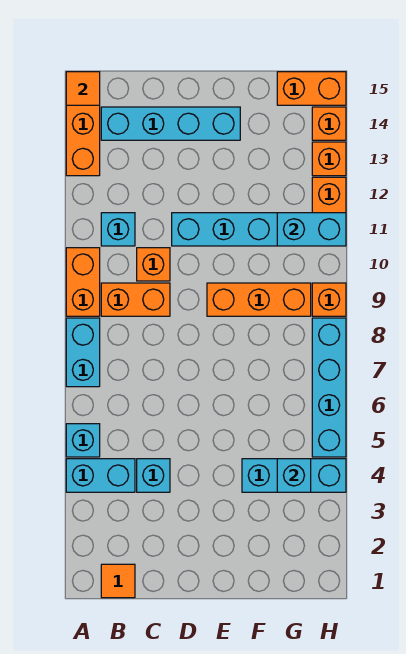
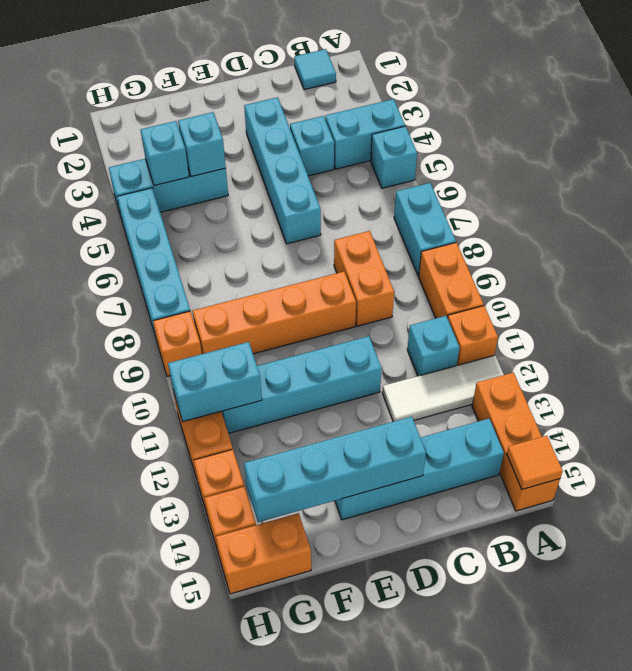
none -> white 1x3 tile [382,355,504,422]
orange 1x1 tile [101,564,135,598] -> cyan 1x1 tile [294,49,336,90]
orange 1x2 brick [101,283,170,316] -> orange 1x2 brick turned to [334,231,394,326]
orange 1x1 brick [137,248,170,281] -> orange 1x1 brick moved to [448,306,498,365]
none -> cyan 1x4 brick [244,97,321,244]
none -> cyan 1x4 brick [244,417,426,522]
orange 1x3 brick [207,283,311,316] -> orange 1x4 brick [193,272,356,354]
none -> cyan 1x1 brick [178,112,226,177]

